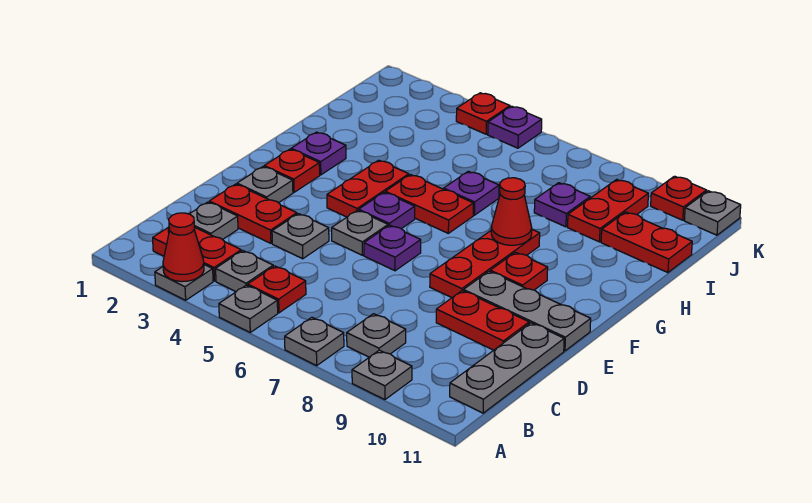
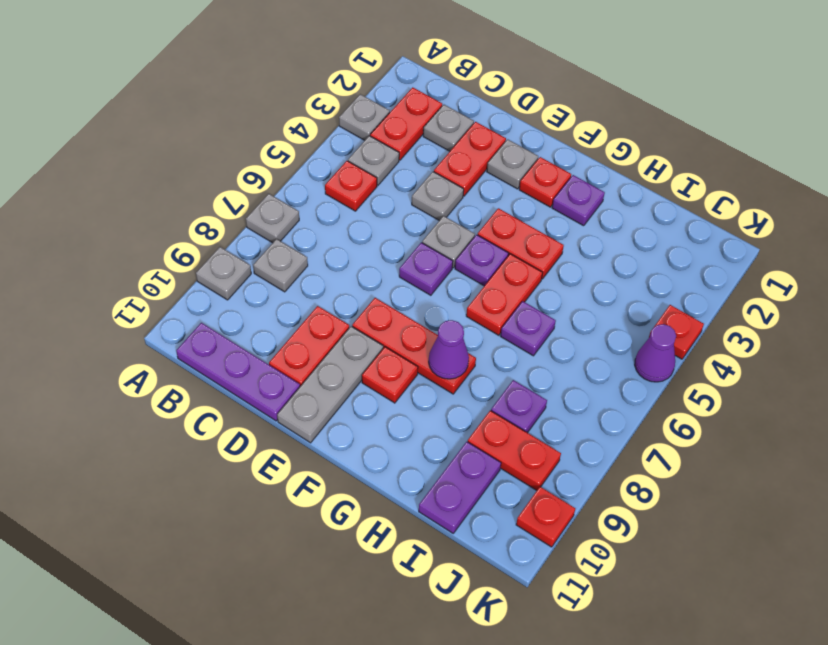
red 1x1 cone [163,213,204,282] -> none
grey 1x1 plate [219,285,278,332] -> none
grey 1x3 plate [450,323,564,413] -> purple 1x3 plate [176,323,300,421]
red 1x1 cone [491,178,532,245] -> purple 1x1 cone [429,320,469,379]
red 1x2 plate [601,212,692,273] -> purple 1x2 plate [419,442,501,533]
purple 1x1 plate [488,106,542,148] -> purple 1x1 cone [635,324,676,382]
grey 1x1 plate [684,191,741,235] -> none

